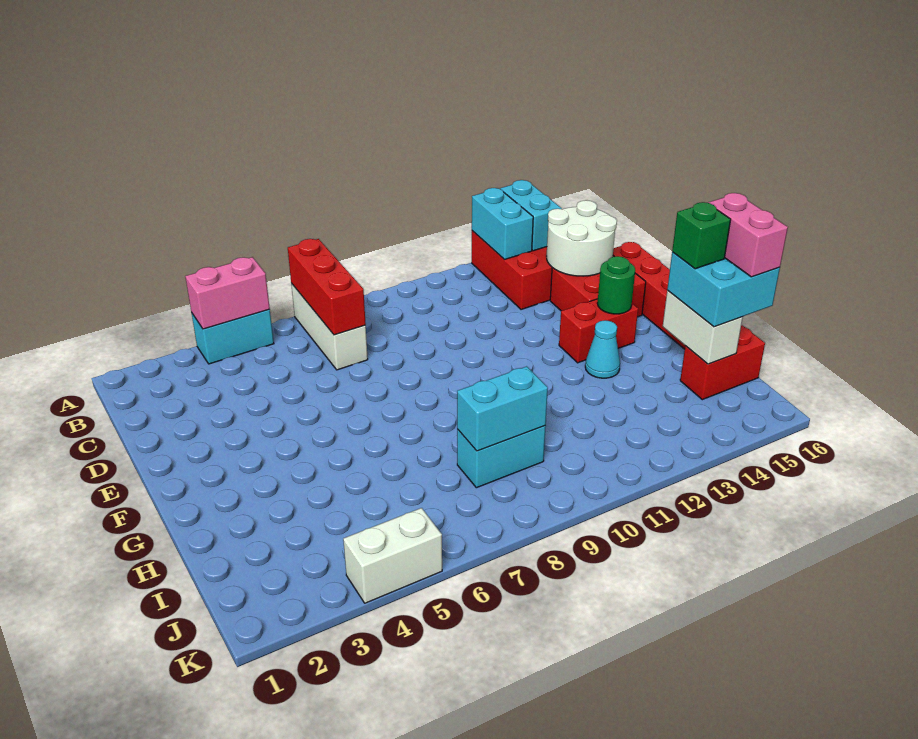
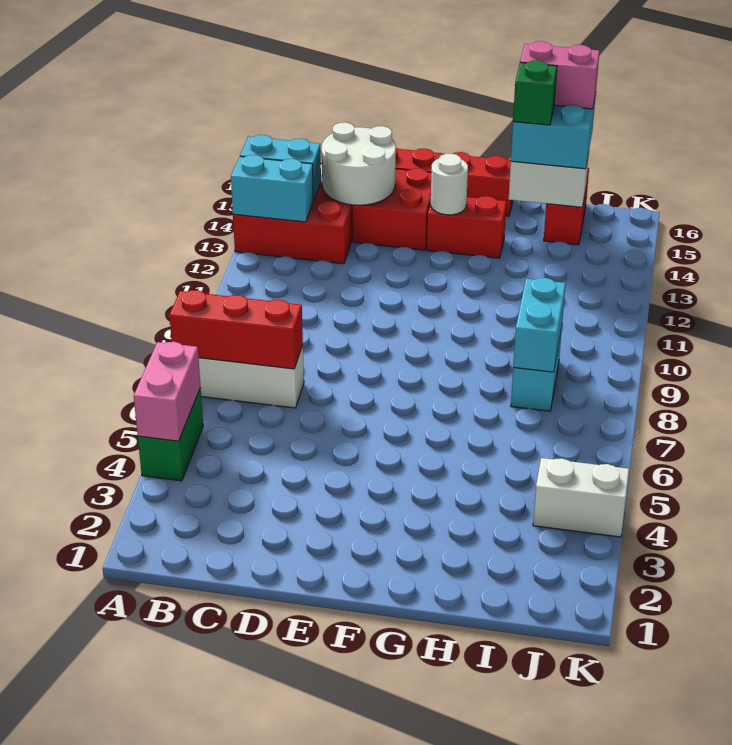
cyan 1x2 brick [192,309,274,364] -> green 1x2 brick [138,388,203,481]
red 1x2 brick [559,299,638,363] -> red 1x2 brick turned to [427,196,506,258]
green 1x1 round brick [597,256,635,314] -> white 1x1 round brick [431,154,468,215]
cyan 1x1 cone [585,320,620,378] -> none
white 1x2 brick [343,508,442,603] -> white 1x2 brick turned to [533,458,629,537]

